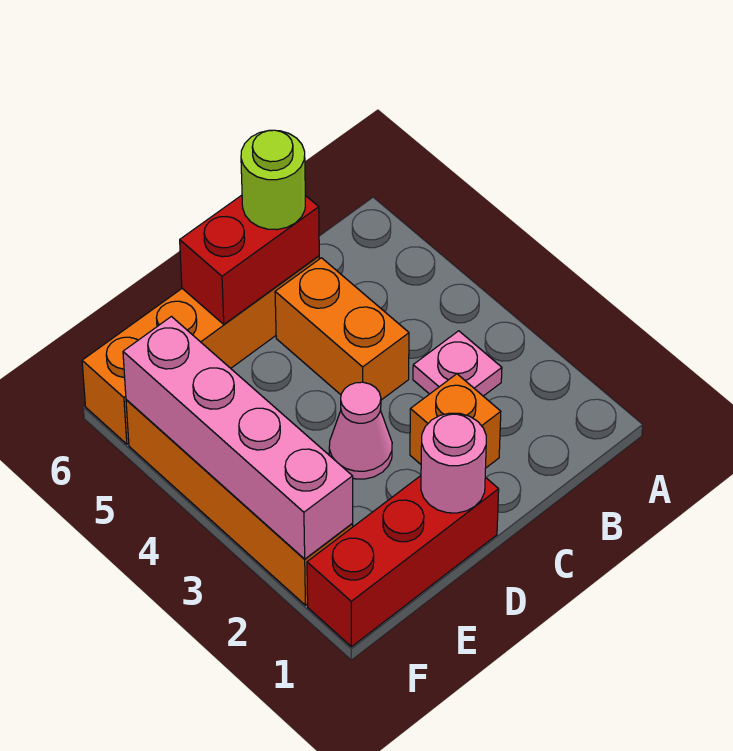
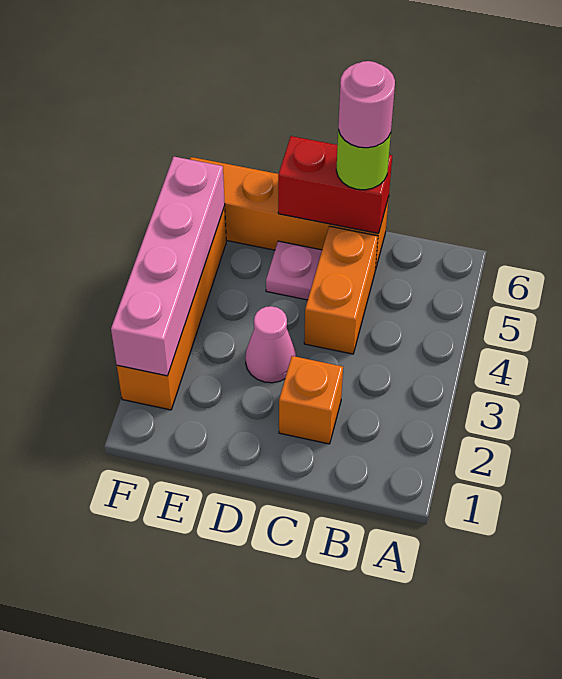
pink 1x1 plate [413,331,502,396] -> pink 1x1 plate moved to [266,241,322,300]
red 1x3 brick [307,476,499,647] -> none
pink 1x1 round brick [421,413,486,513] -> pink 1x1 round brick moved to [338,61,395,148]

